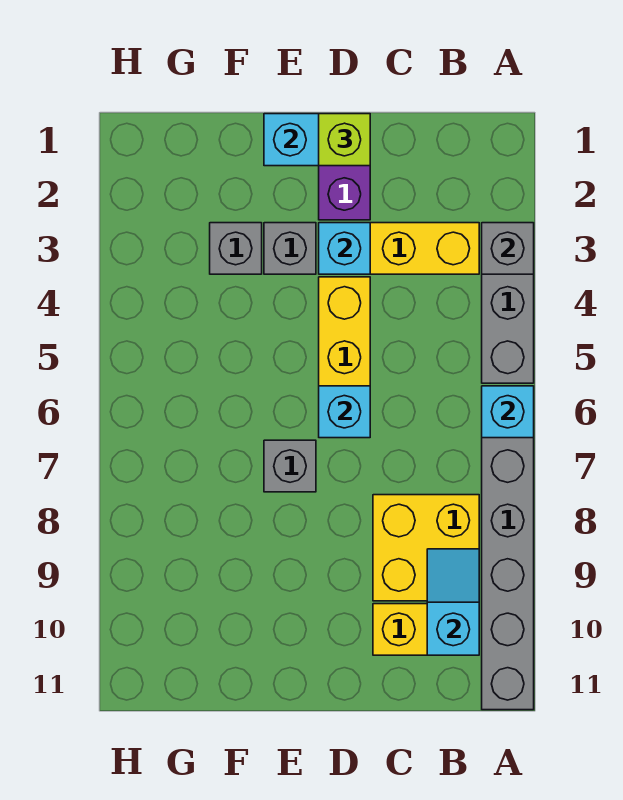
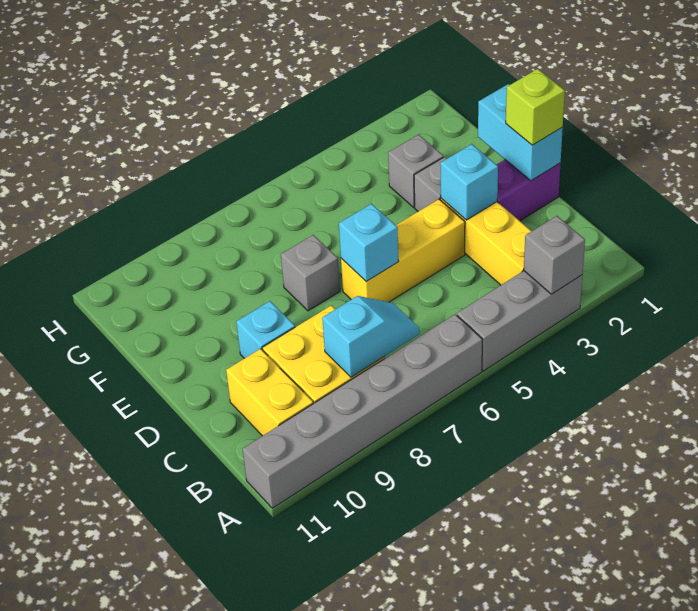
cyan 1x1 brick [482,386,534,438] -> cyan 1x1 brick moved to [236,301,295,358]
cyan 1x2 slope [427,549,479,655] -> cyan 1x2 slope moved to [322,296,420,377]

